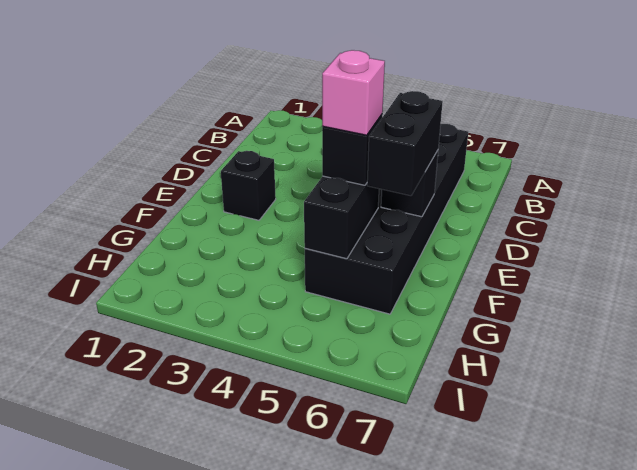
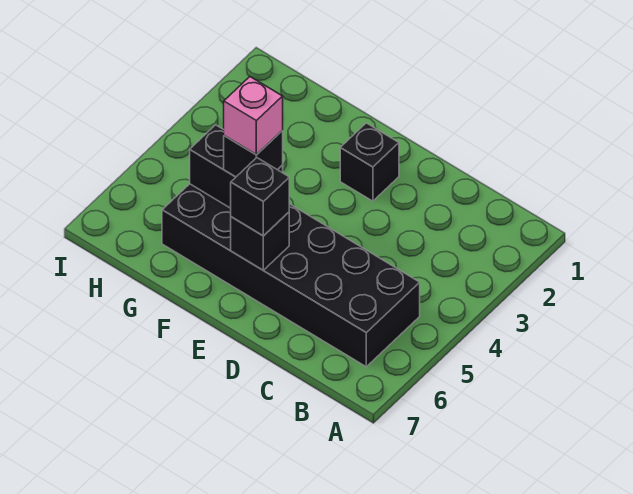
black 1x2 brick [367,91,443,196] -> black 1x1 brick [231,158,289,236]

